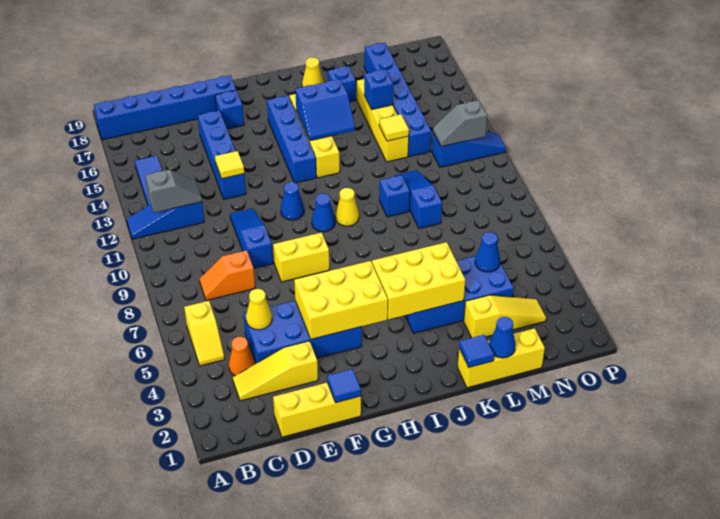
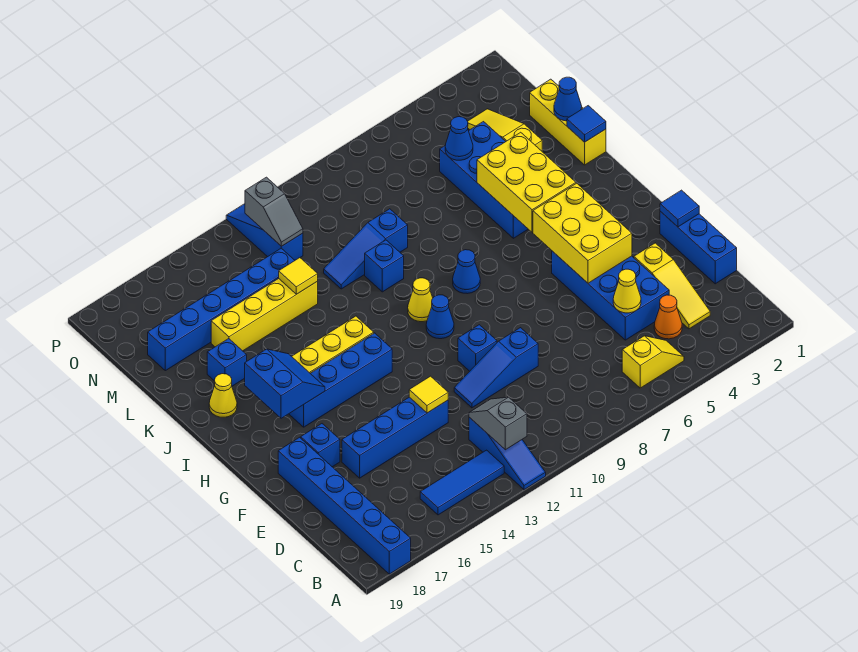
orange 1x2 slope [200,250,255,300] -> none
yellow 1x3 brick [273,383,361,437] -> blue 1x3 brick [660,211,737,284]
yellow 1x2 brick [273,233,329,282] -> none
blue 1x1 cone [281,182,304,220] -> blue 1x1 cone moved to [453,250,480,294]
blue 2x2 slope [295,79,355,141] -> blue 2x2 slope moved to [245,349,325,418]
blue 1x1 brick [364,69,393,110] -> blue 1x1 brick moved to [458,325,497,371]

